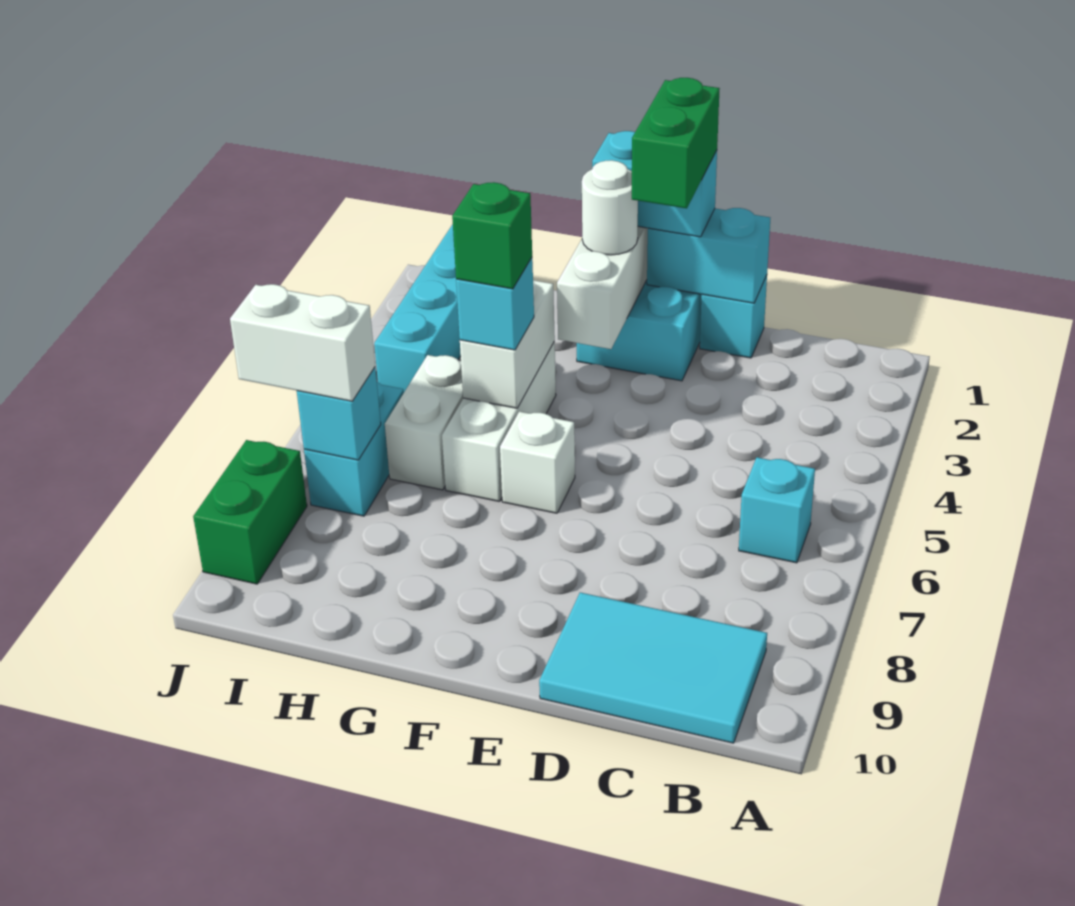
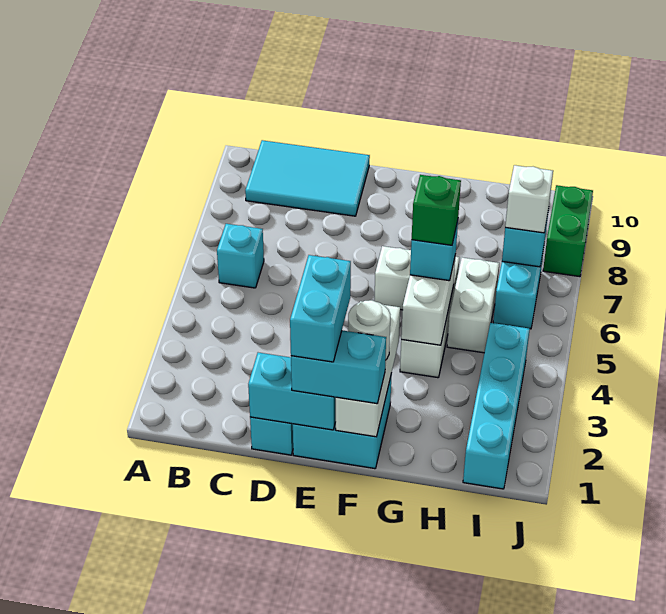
green 1x2 brick [632,78,720,208] -> cyan 1x2 brick [290,255,351,362]
white 1x2 brick [230,284,375,401] -> white 1x1 brick [505,165,553,233]

